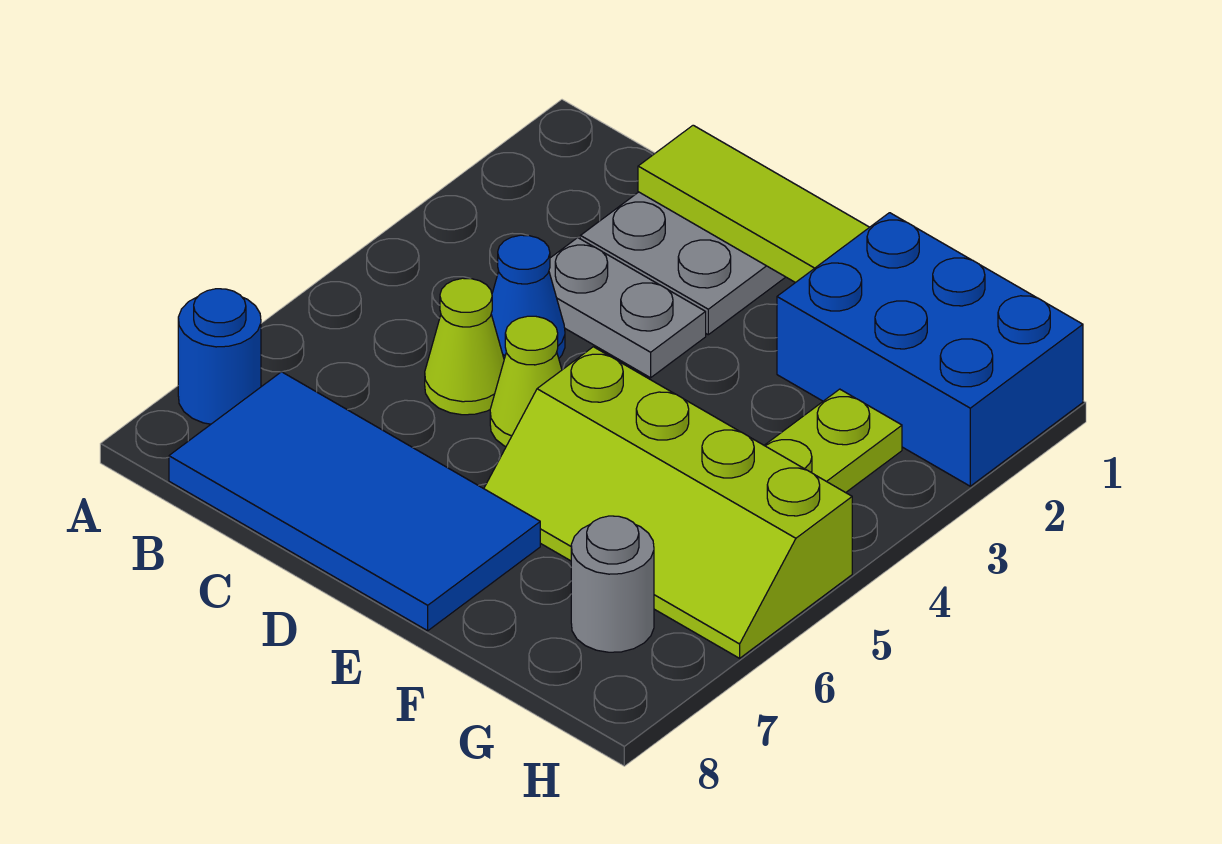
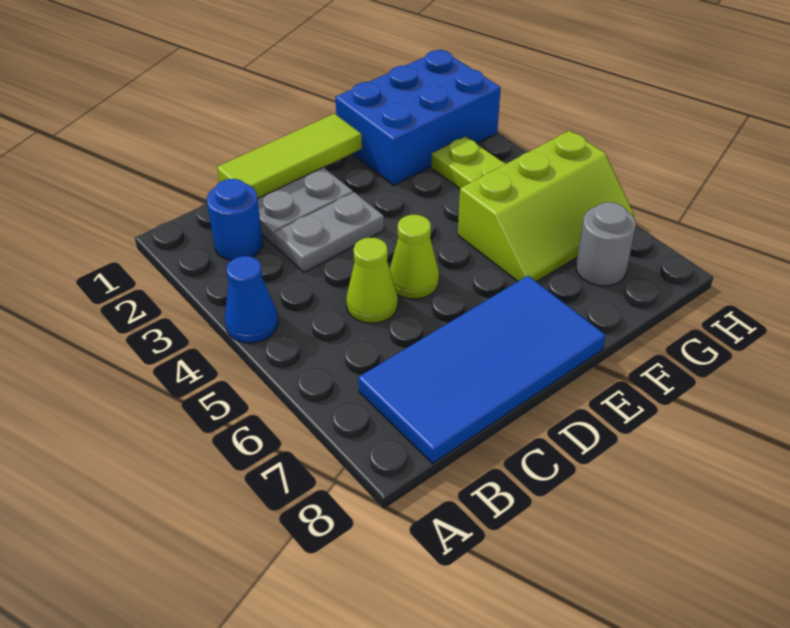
blue 1x1 round brick [178,289,261,424] -> blue 1x1 round brick moved to [207,179,263,260]
blue 1x1 cone [491,235,565,359] -> blue 1x1 cone moved to [225,256,278,343]
lime 2x4 slope [484,347,852,658] -> lime 2x3 slope [458,131,634,282]

